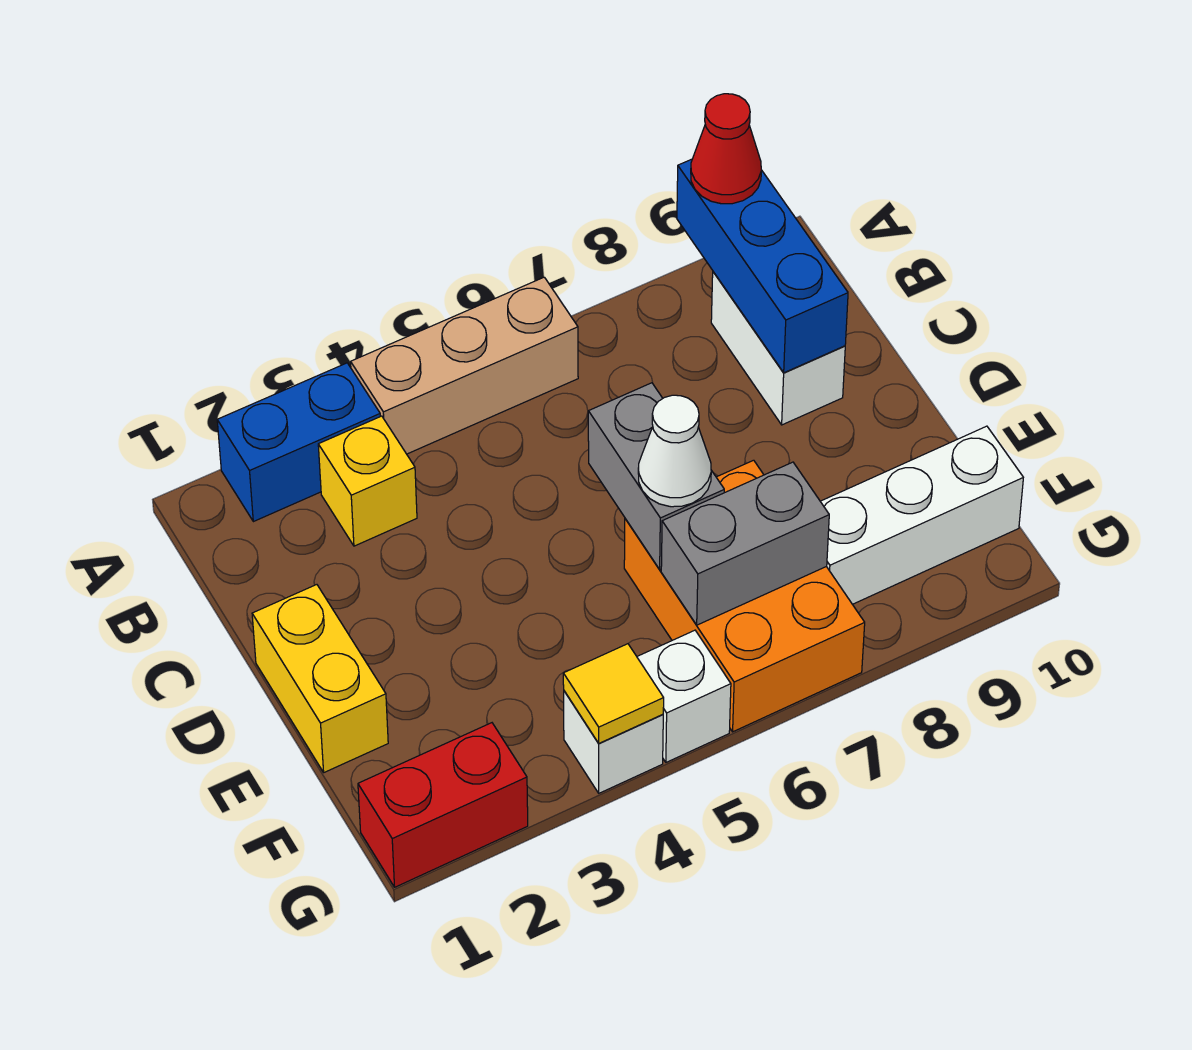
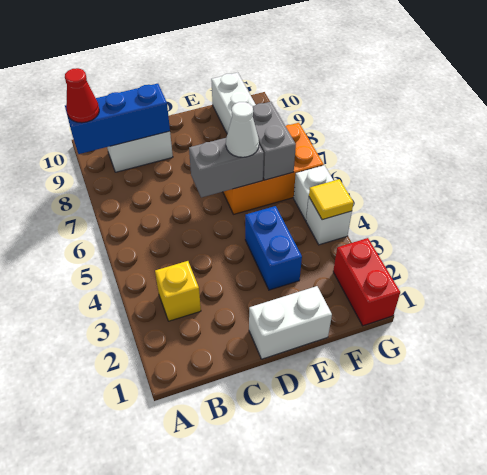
blue 1x2 brick [217,363,380,522] -> blue 1x2 brick moved to [245,206,302,290]
tan 1x3 brick [351,277,578,454] -> none
yellow 1x2 brick [252,585,388,772] -> white 1x2 brick [249,286,332,359]

